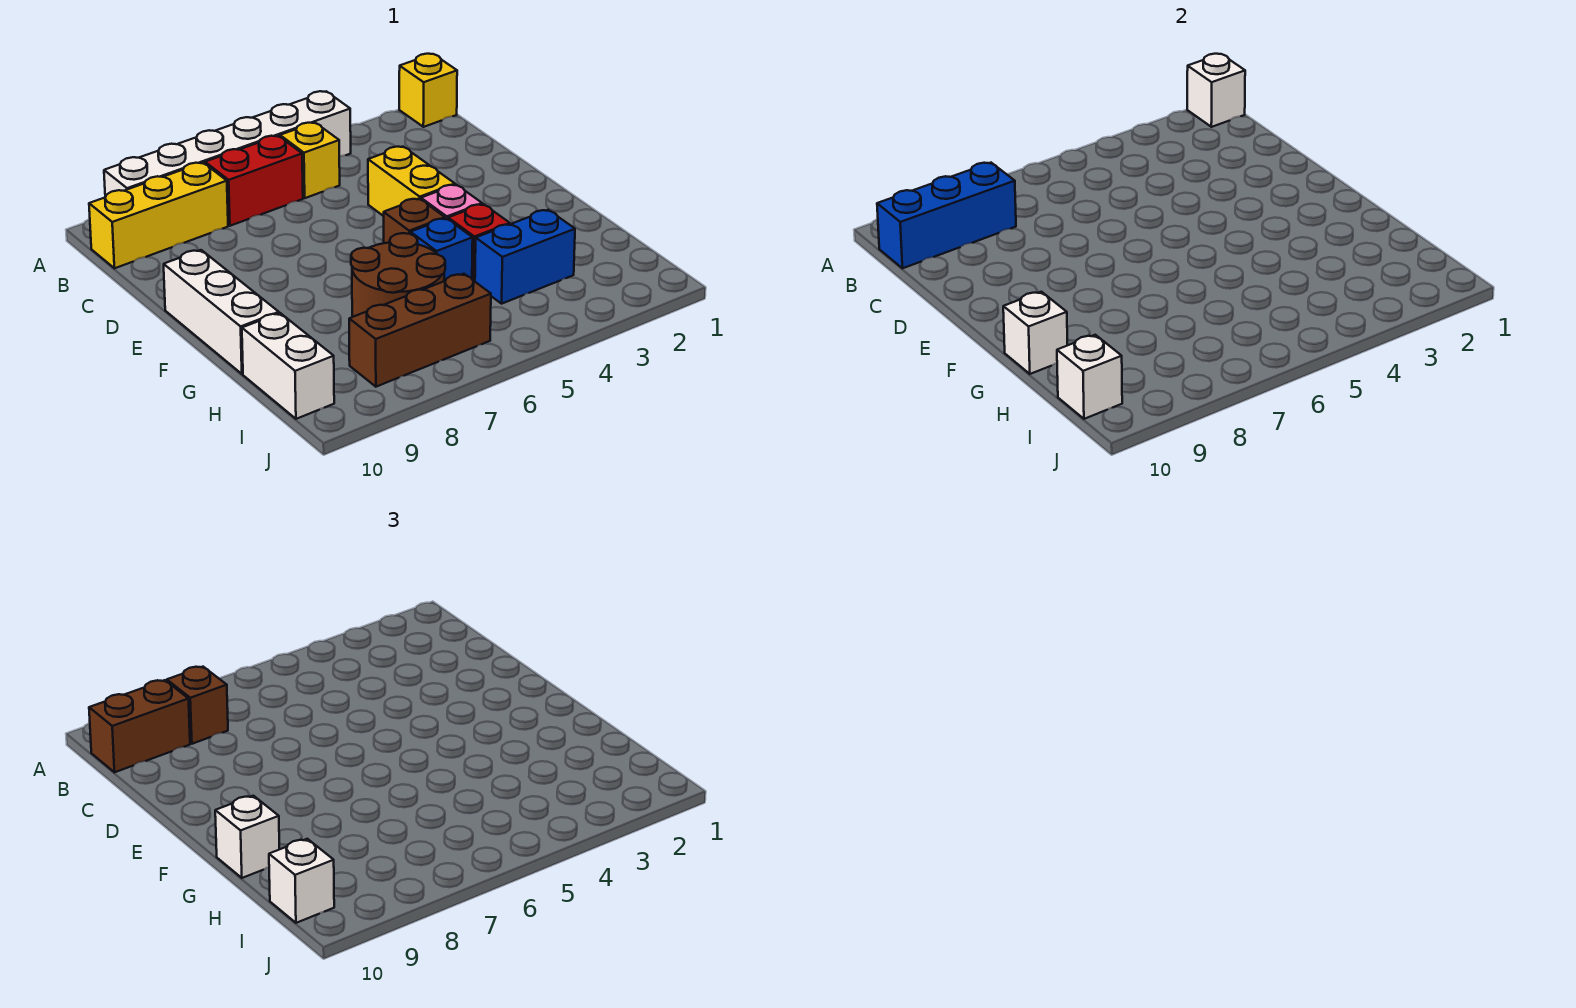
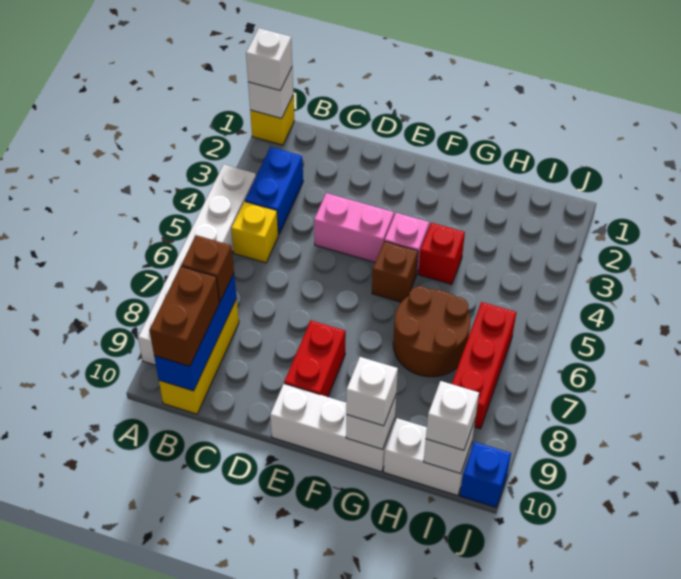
none -> white 1x1 brick [246,28,292,90]
red 1x2 brick [205,136,303,226] -> red 1x2 brick moved to [284,320,345,397]
yellow 1x2 brick [368,147,455,216] -> pink 1x2 brick [314,193,394,262]
blue 1x1 brick [410,218,473,281] -> blue 1x1 brick moved to [460,442,511,507]
blue 1x2 brick [475,210,575,304] -> blue 1x2 brick moved to [245,147,303,235]
brown 1x3 brick [349,274,491,387] -> red 1x3 brick [452,302,516,429]

